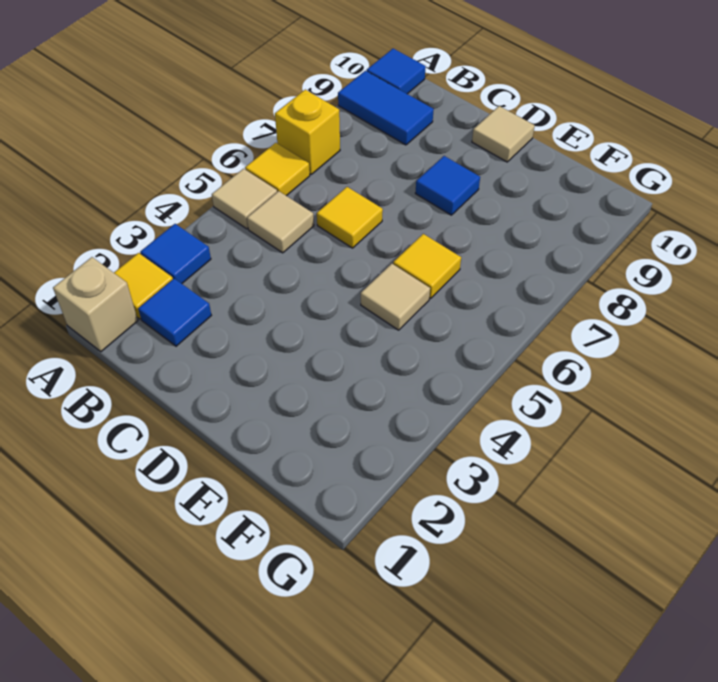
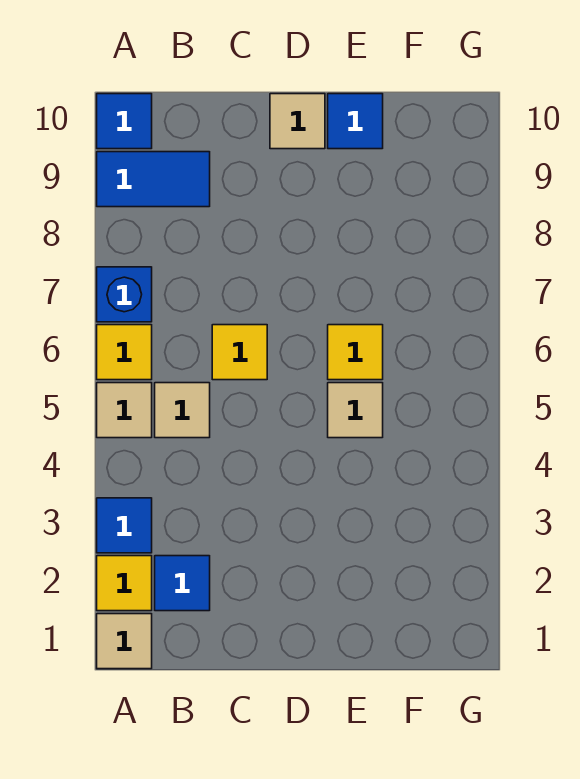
tan 1x1 brick [53,257,138,352] -> tan 1x1 tile [97,614,152,669]
yellow 1x1 brick [275,90,340,174] -> blue 1x1 brick [97,267,152,322]
blue 1x1 tile [415,156,480,215] -> blue 1x1 tile moved to [328,94,383,149]

